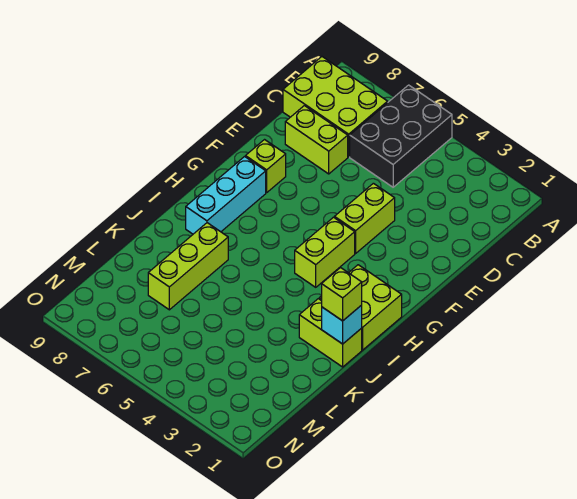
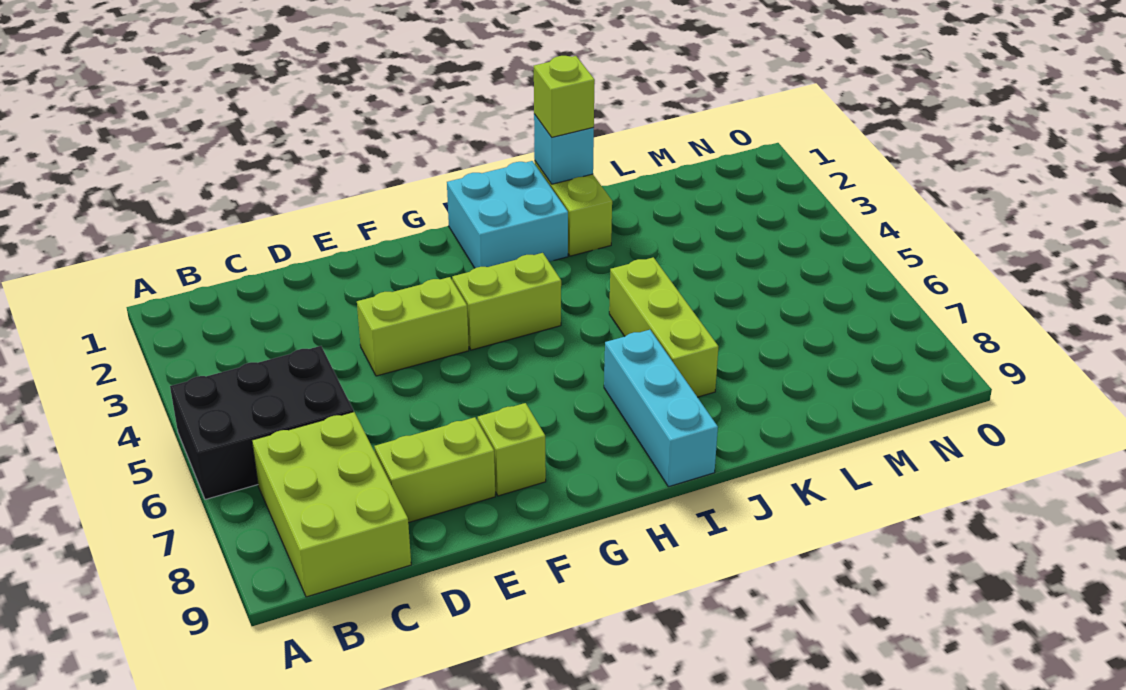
lime 1x2 brick [285,106,348,174] -> lime 1x2 brick turned to [374,417,495,523]
cyan 1x3 brick [186,157,266,234] -> cyan 1x3 brick turned to [604,330,718,487]
lime 2x2 brick [319,265,402,350] -> cyan 2x2 brick [447,161,568,268]
lime 1x3 brick [148,223,228,310] -> lime 1x3 brick turned to [609,257,718,397]

